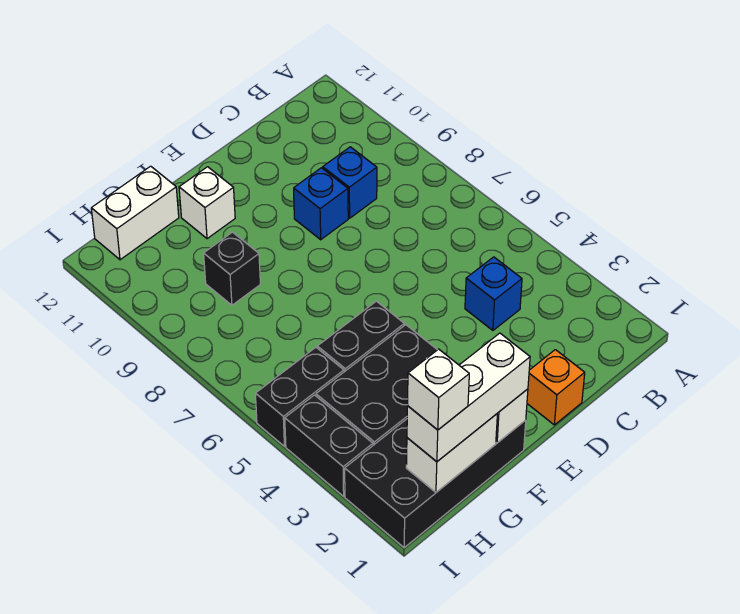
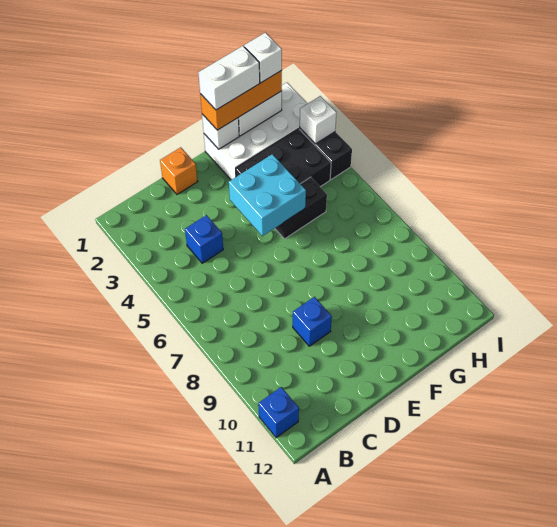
blue 1x1 brick [323,147,377,218] -> blue 1x1 brick moved to [259,387,299,438]
none -> cyan 2x2 brick [229,154,306,236]
black 2x4 brick [345,419,526,548] -> white 2x4 brick [204,83,308,180]
white 1x3 brick [407,333,530,462] -> orange 1x3 brick [200,71,282,130]
white 1x1 brick [179,167,235,239] -> white 1x1 brick moved to [300,96,337,144]
black 1x1 brick [204,232,260,305] -> none
white 1x2 brick [91,166,179,260] -> white 1x2 brick moved to [198,46,260,110]
black 1x2 brick [255,347,344,446] -> none

